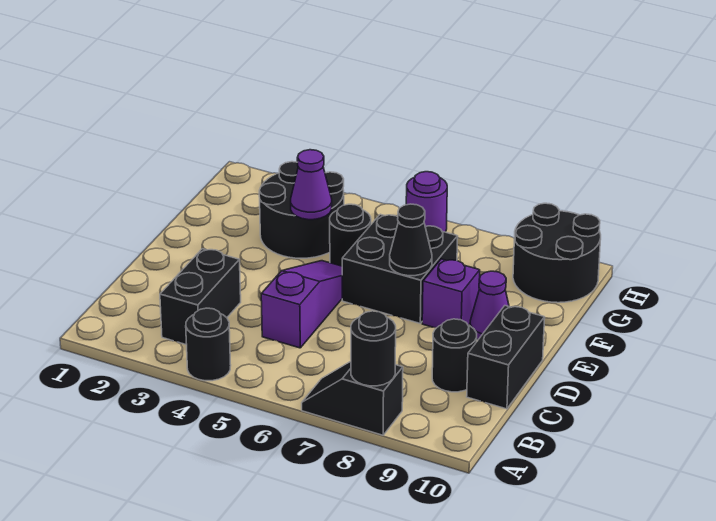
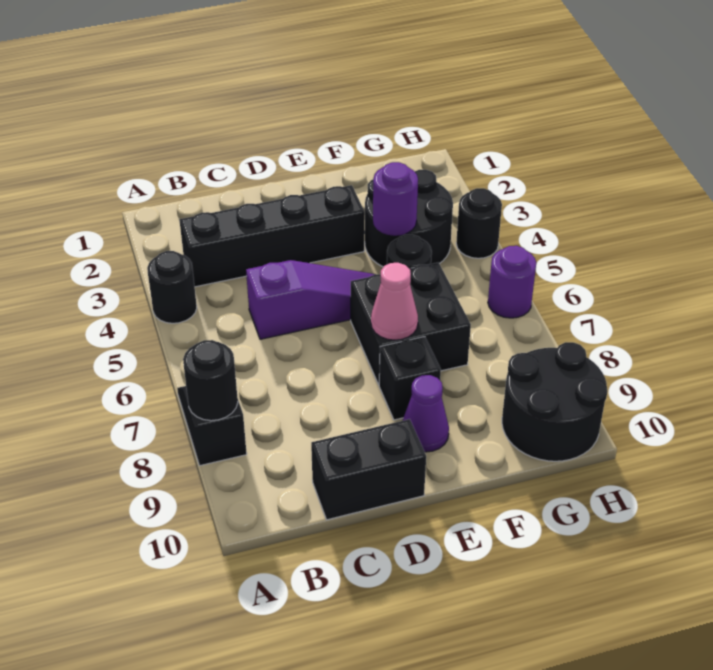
black 1x2 brick [160,249,241,345] -> black 1x4 brick [179,185,365,287]
black 1x1 round brick [432,319,477,392] -> black 1x1 round brick moved to [456,188,502,258]
black 1x1 cone [390,204,432,276] -> pink 1x1 cone [371,263,418,340]
purple 1x1 brick [422,259,480,328] -> black 1x1 brick [379,337,441,420]
purple 1x1 cone [291,150,332,220] -> purple 1x1 round brick [373,162,418,236]

